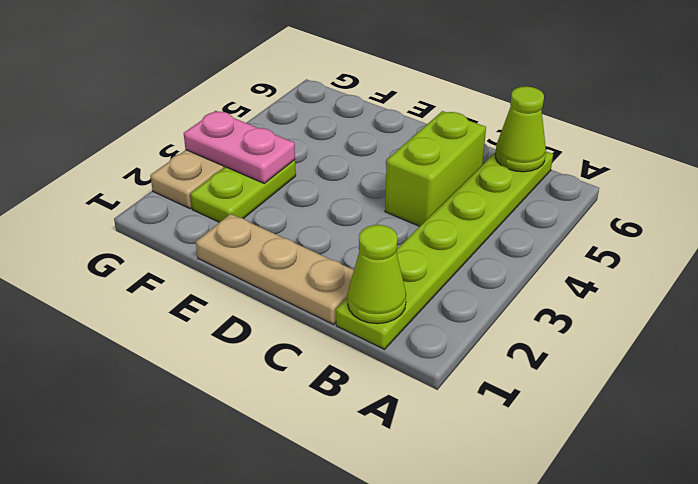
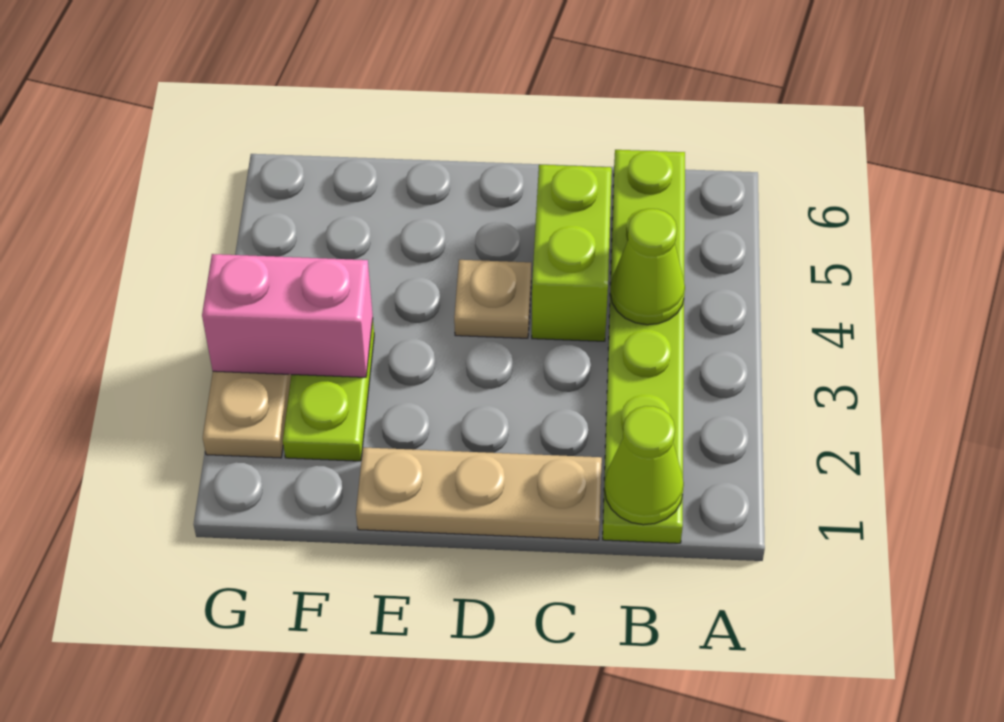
lime 1x1 cone [495,86,546,172] -> lime 1x1 cone moved to [611,209,685,325]
none -> tan 1x1 plate [454,260,531,338]
pink 1x2 plate [184,111,295,183] -> pink 1x2 brick [202,254,373,377]

